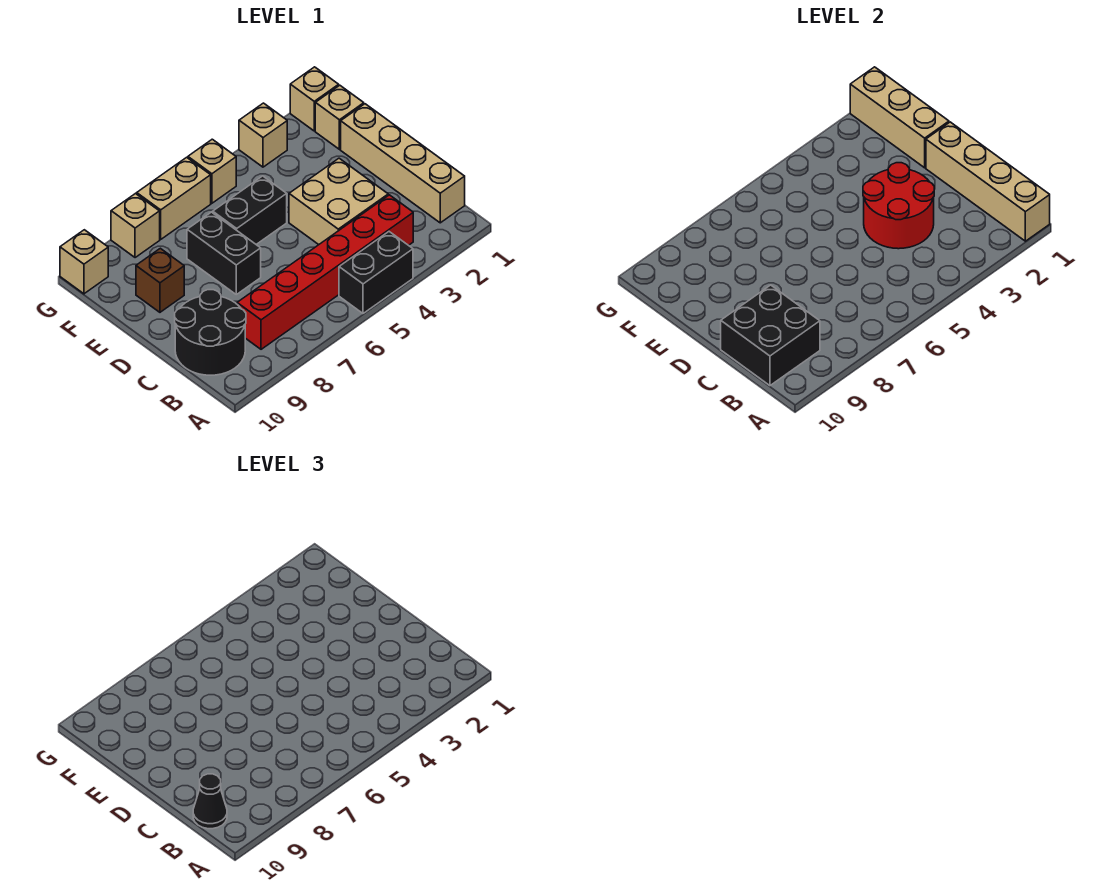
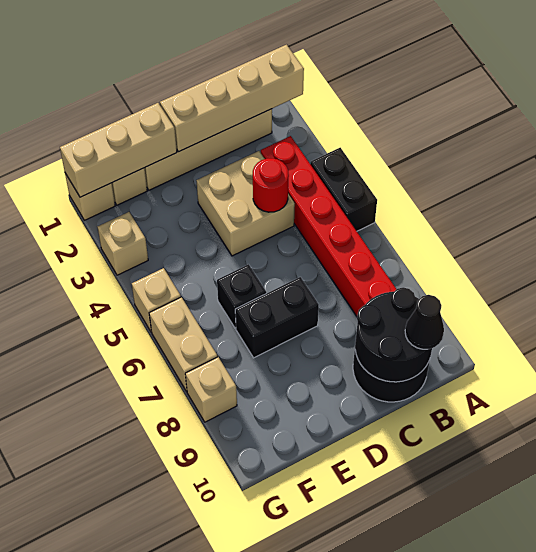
black 2x2 brick [721,285,820,386] -> black 2x2 round brick [355,287,432,382]
red 2x2 round brick [863,163,934,249] -> red 1x1 round brick [253,158,289,212]
black 1x2 brick [213,176,287,244] -> black 1x1 brick [217,264,266,328]
brown 1x1 brick [136,248,184,312] -> none
tan 1x1 brick [60,230,108,294] -> none

